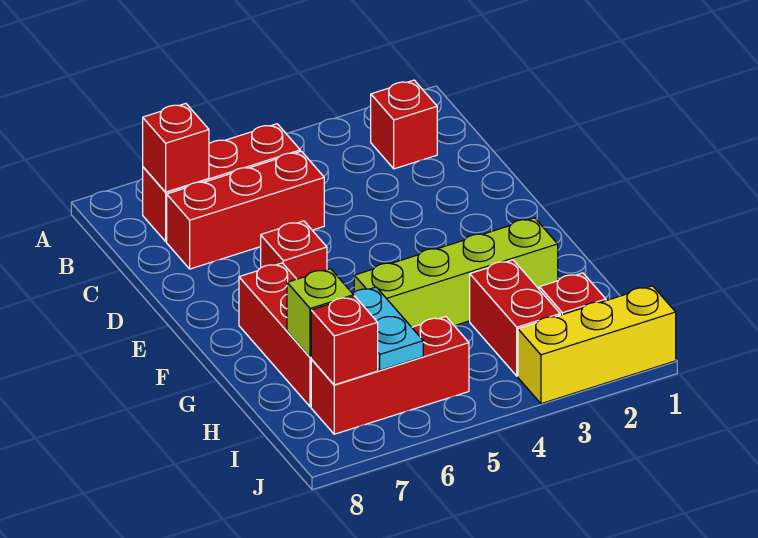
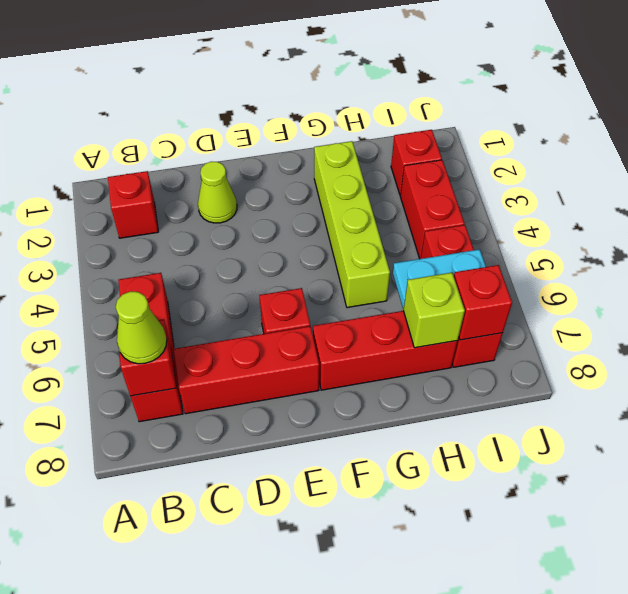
none -> lime 1x1 cone [116,291,167,364]
red 1x3 brick [167,151,324,269] -> red 1x3 brick turned to [174,326,319,414]
none -> lime 1x1 cone [198,162,237,223]
red 1x2 brick [470,260,560,376] -> red 1x2 brick turned to [400,160,465,259]
yellow 1x3 brick [518,286,676,404] -> none

